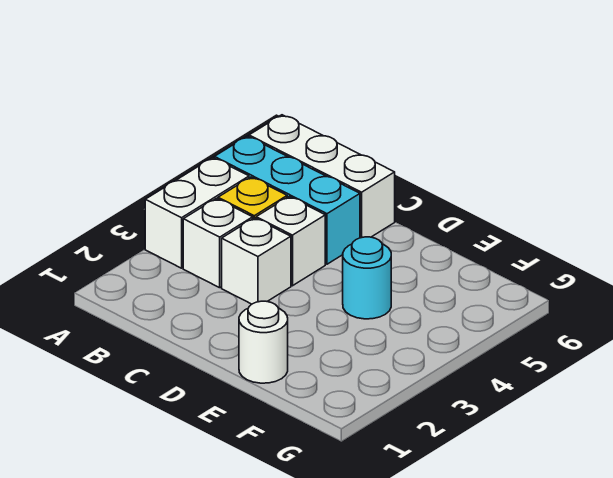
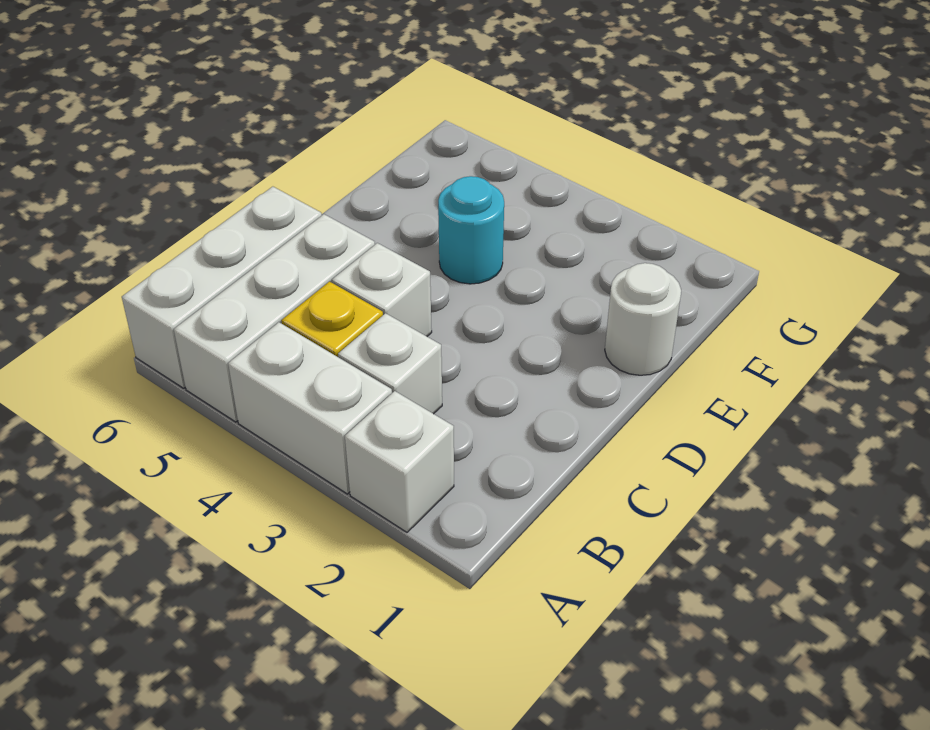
cyan 1x3 brick [214,136,360,264] -> white 1x3 brick [174,214,375,422]
white 1x1 brick [222,218,291,304] -> white 1x1 brick moved to [345,391,454,532]

